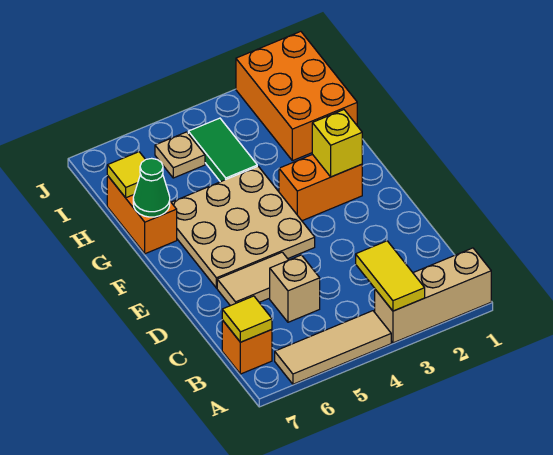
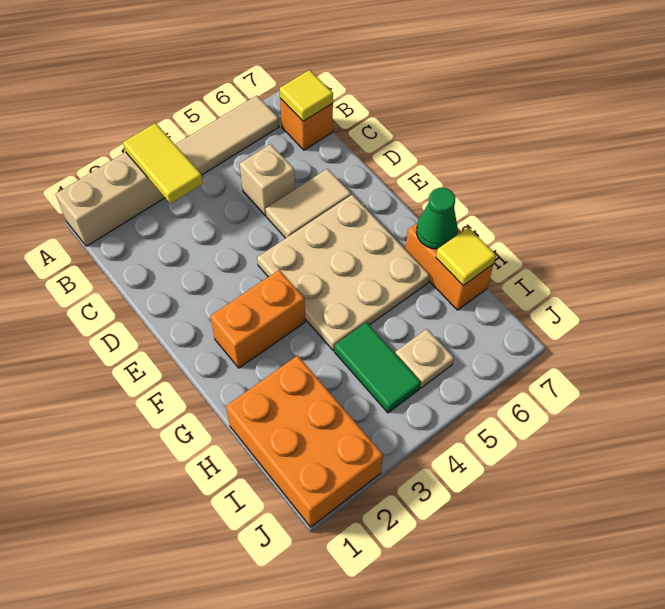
yellow 1x1 brick [312,110,362,177] -> none

